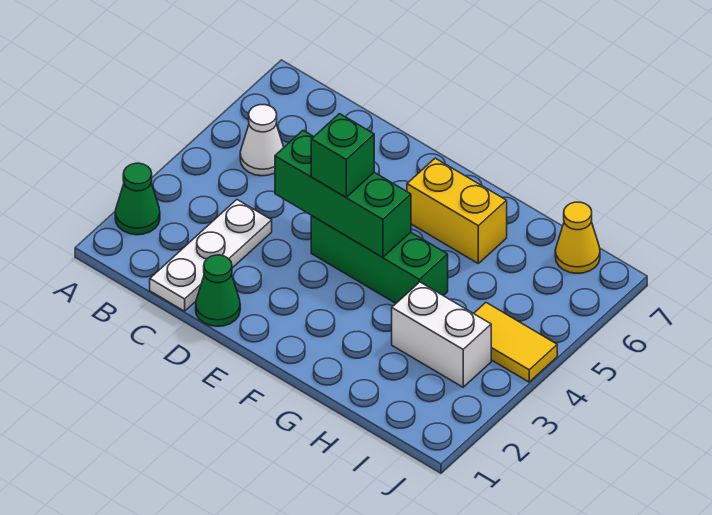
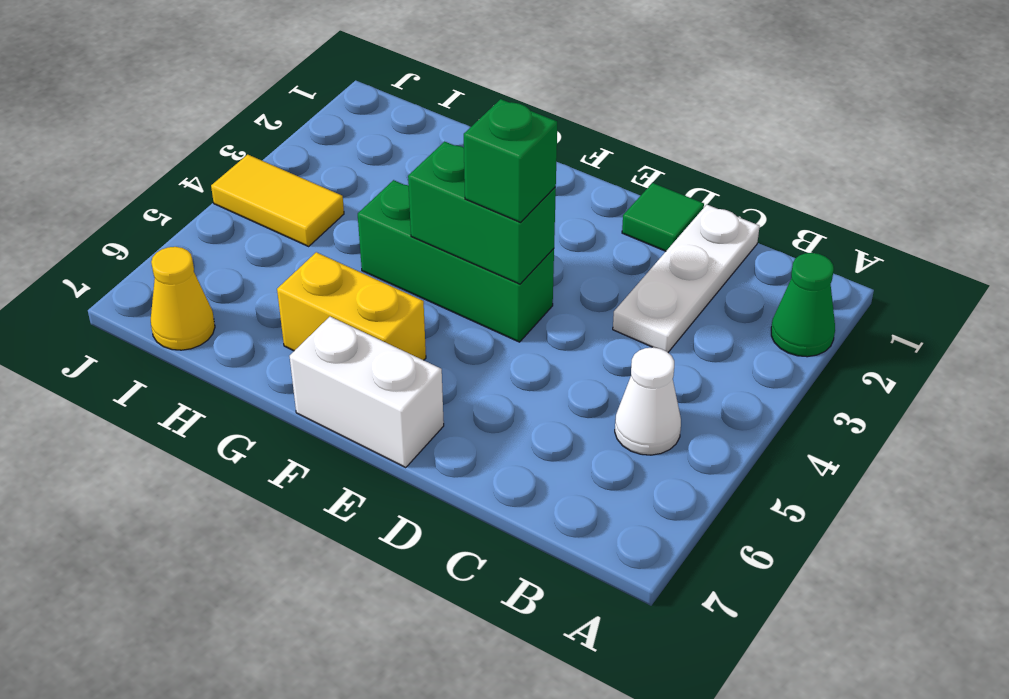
green 1x1 cone [196,255,240,326] -> green 1x1 tile [622,183,704,251]
green 1x3 brick [275,131,411,257] -> green 1x2 brick [408,141,556,284]
white 1x2 brick [392,282,491,387] -> white 1x2 brick moved to [290,317,444,468]

